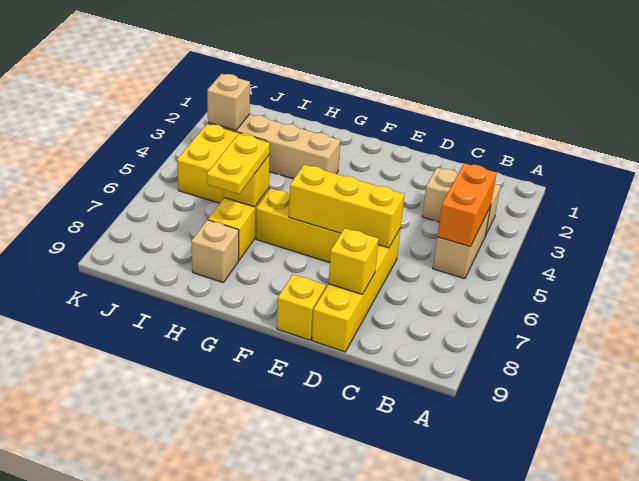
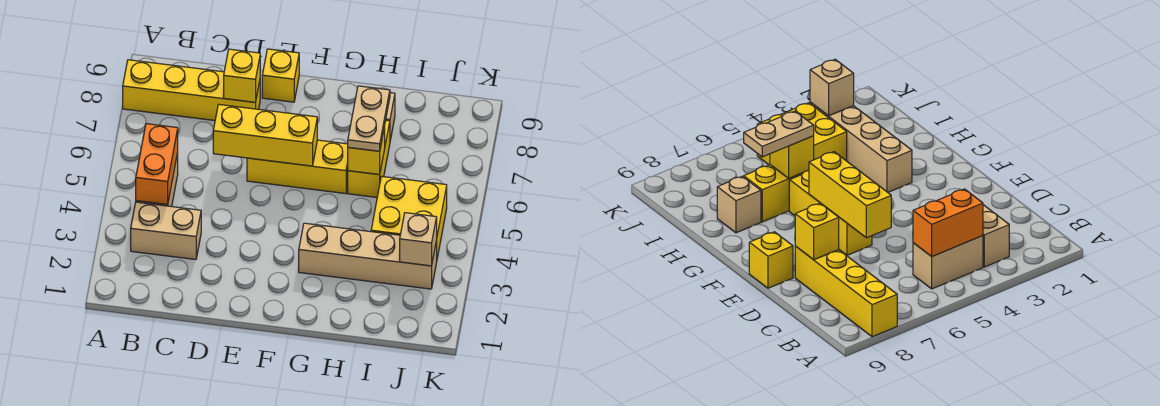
yellow 1x4 brick [312,228,401,352] -> yellow 1x4 brick turned to [123,60,260,121]
yellow 1x2 plate [207,134,270,194] -> tan 1x2 plate [348,86,390,151]

